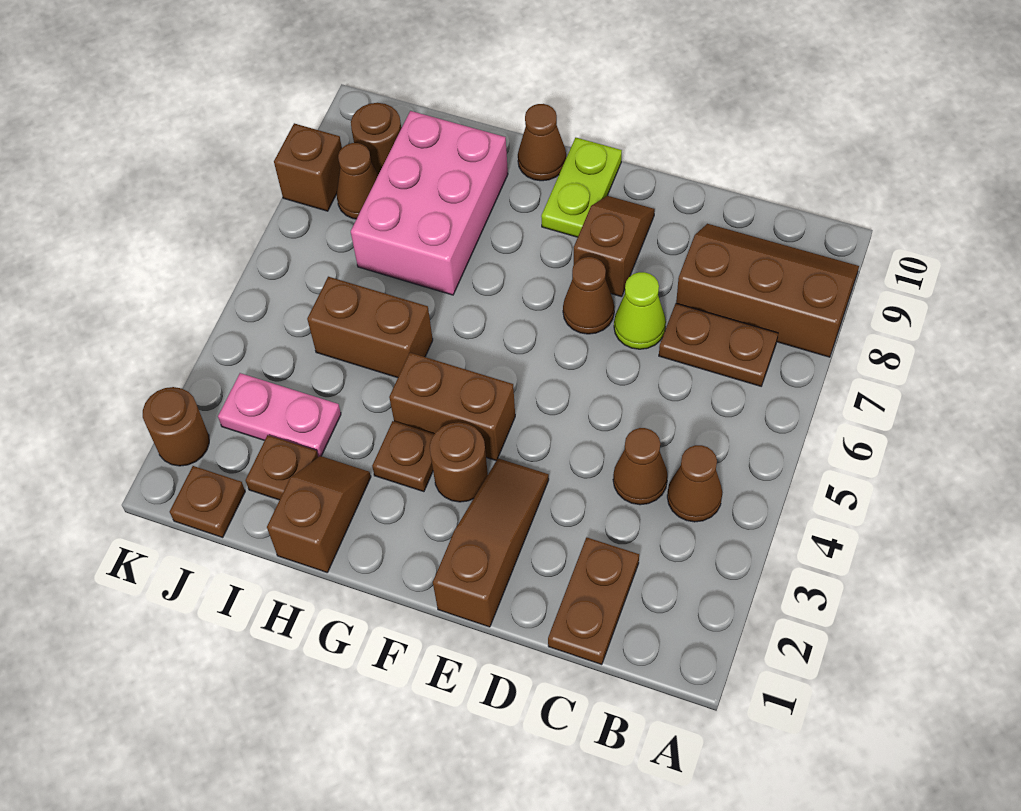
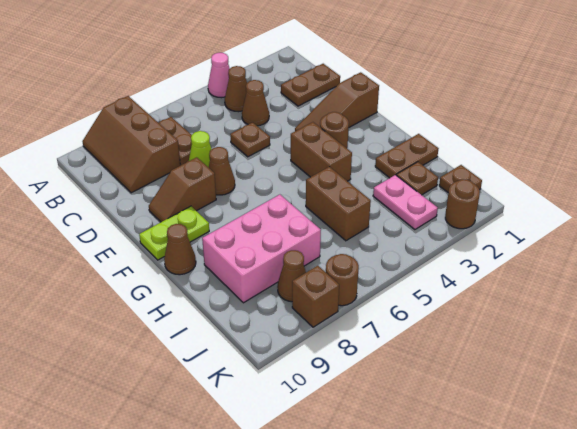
none -> pink 1x1 cone [208,53,230,98]
brown 1x1 plate [372,421,434,492] -> brown 1x1 plate moved to [230,122,270,157]
brown 1x2 slope [267,456,371,572] -> brown 1x2 plate [375,134,439,178]
brown 1x1 round brick [351,103,401,175] -> brown 1x1 round brick moved to [326,254,359,306]

